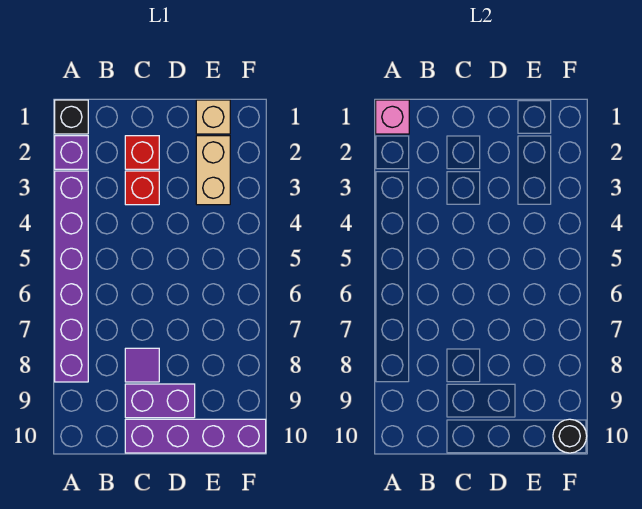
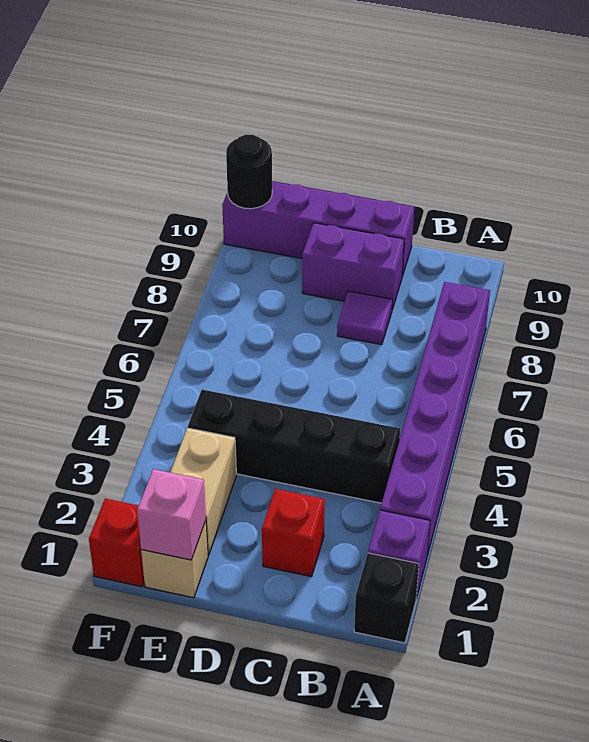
pink 1x1 brick [376,100,409,134] -> pink 1x1 brick moved to [137,469,206,560]
none -> black 1x4 brick [188,390,400,503]
red 1x1 brick [125,171,159,205] -> red 1x1 brick moved to [89,499,144,587]

